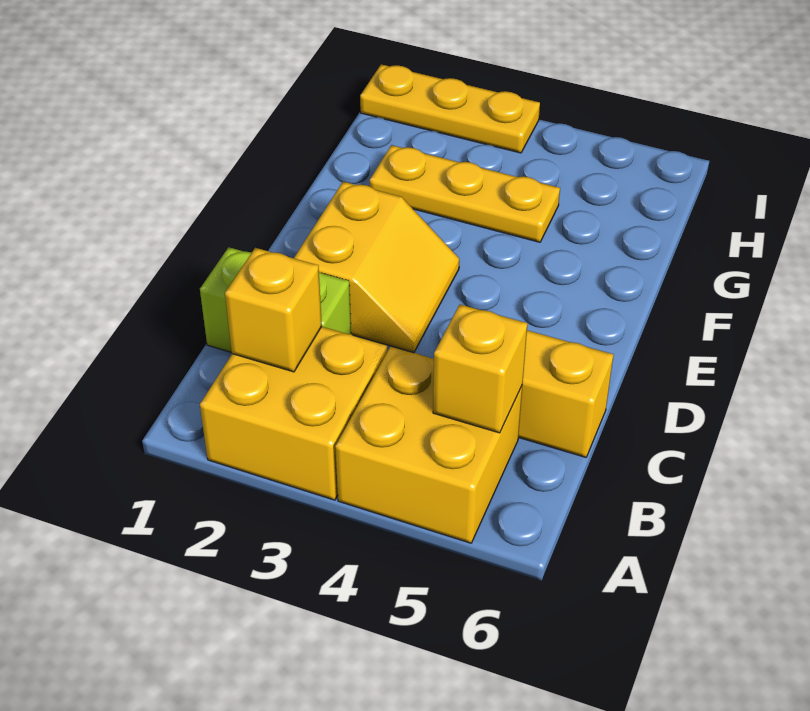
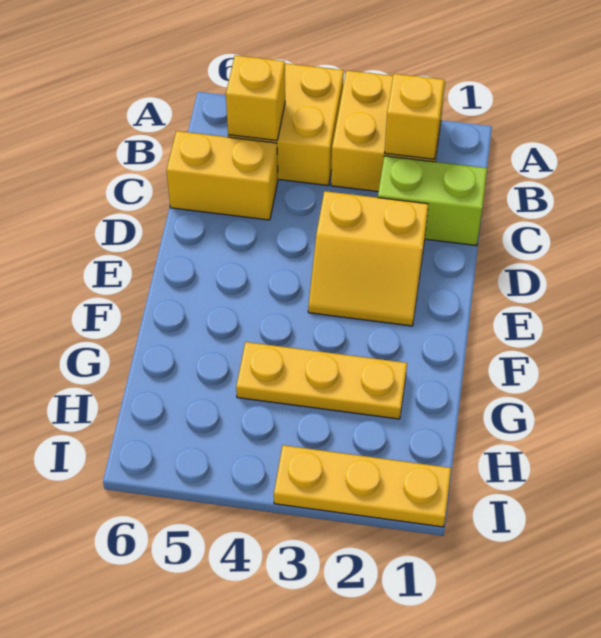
yellow 2x2 slope [294,182,459,353] -> yellow 2x2 slope turned to [308,191,428,326]

